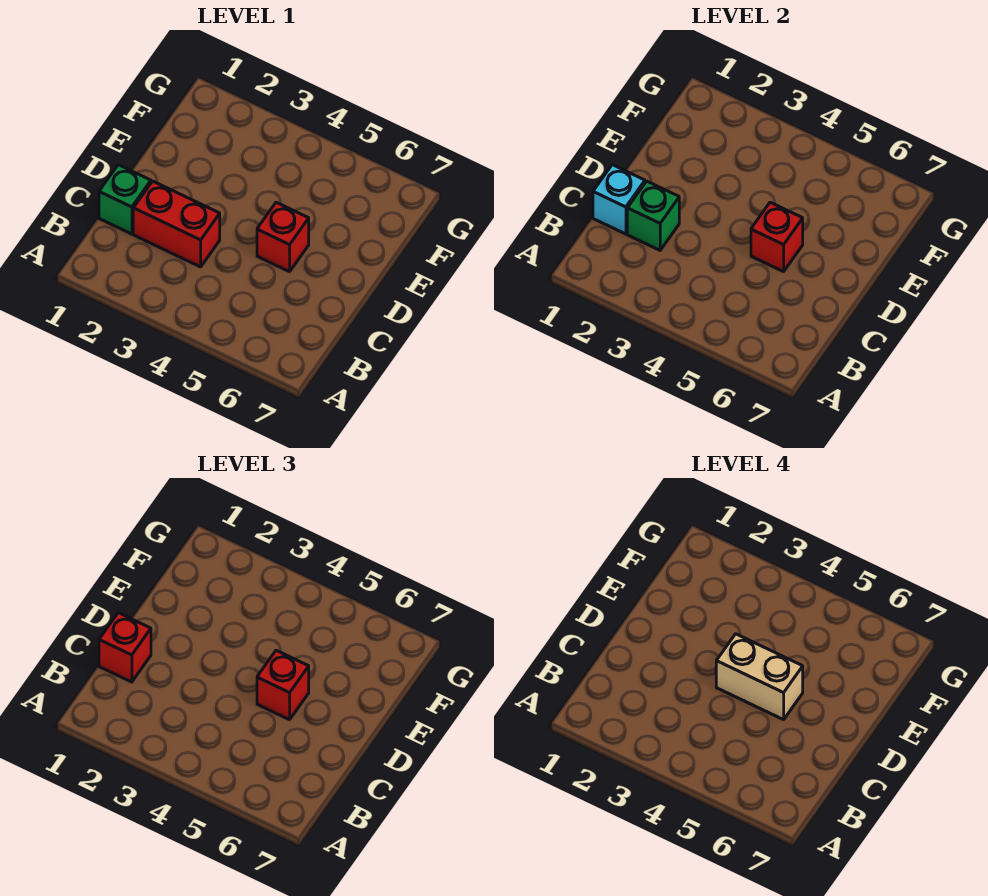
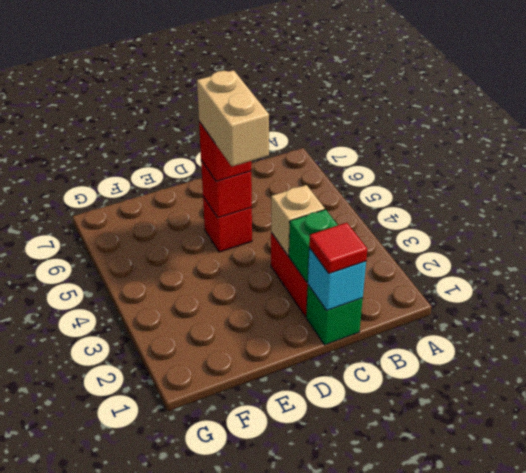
red 1x1 brick [99,613,151,682] -> red 1x1 tile [309,223,367,274]
none -> tan 1x1 brick [271,185,325,256]

